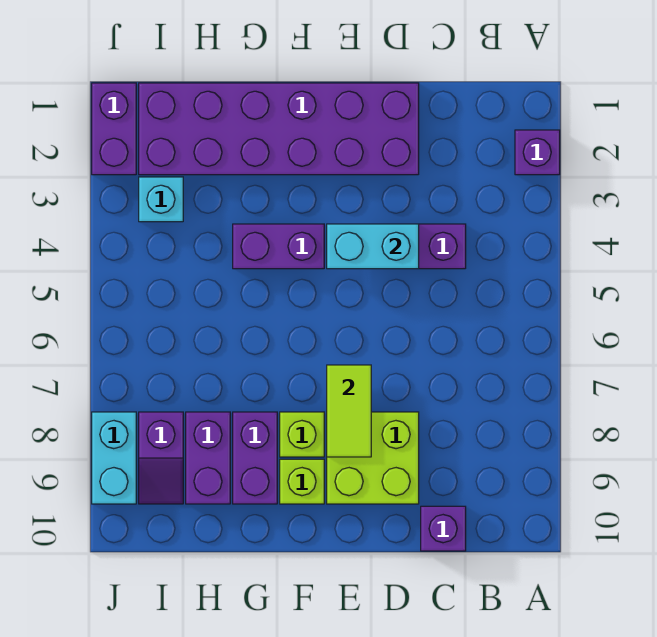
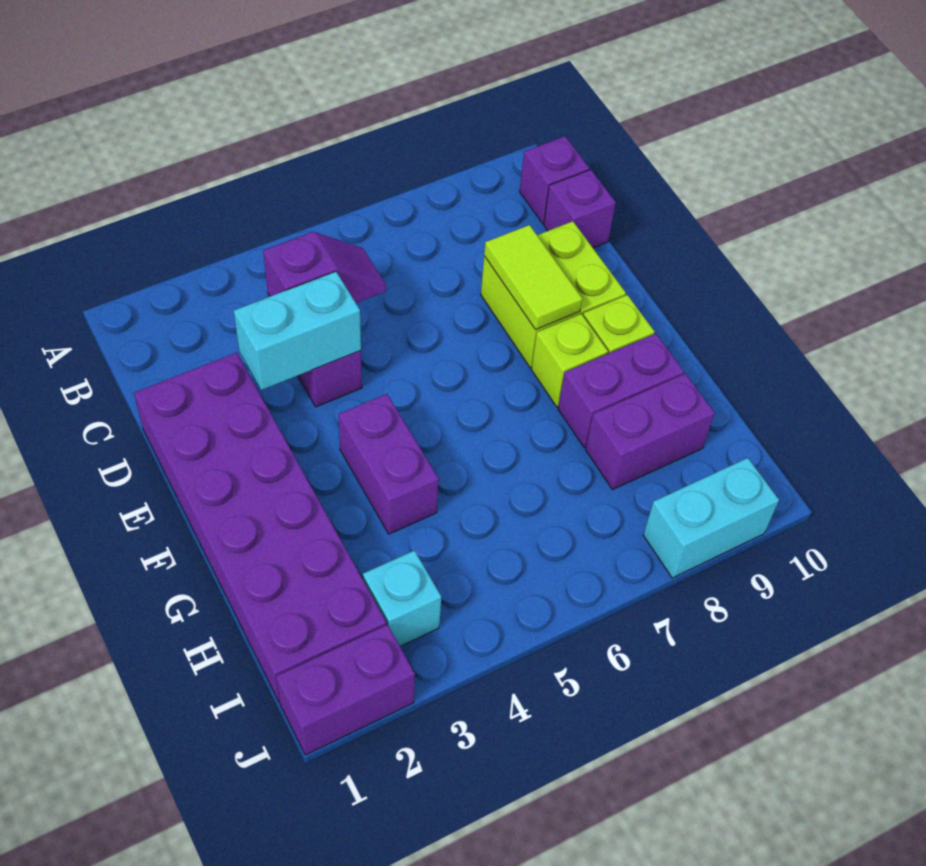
purple 1x1 brick [515,130,560,175] -> purple 1x1 brick moved to [520,136,589,223]
cyan 1x2 brick [327,224,419,269] -> cyan 1x2 brick turned to [234,272,361,390]
lime 1x2 tile [327,365,371,457] -> lime 1x2 tile turned to [484,225,582,330]
purple 1x2 slope [139,412,183,504] -> purple 1x2 slope moved to [263,232,386,303]

